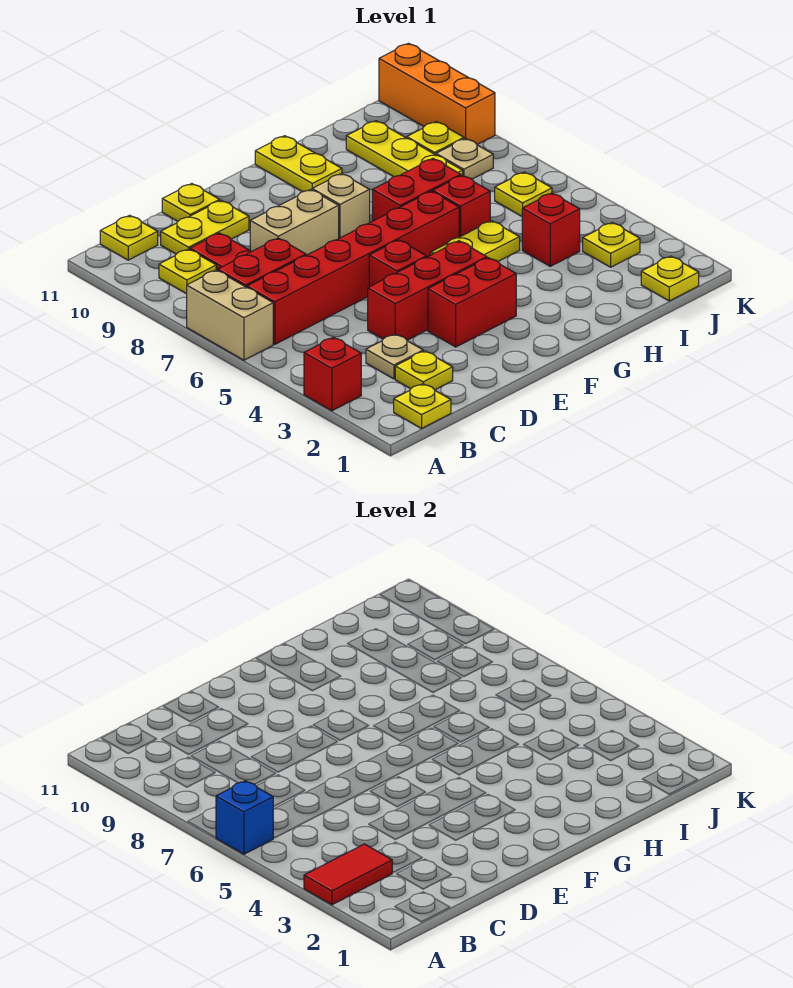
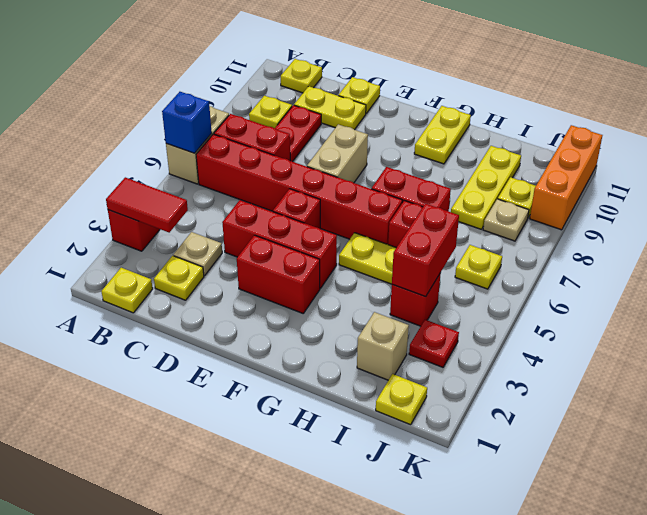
tan 1x2 brick [250,189,339,255] -> tan 1x2 brick turned to [307,124,368,183]
tan 1x1 brick [312,173,370,238] -> tan 1x1 brick moved to [357,312,409,380]
none -> red 1x2 brick [392,204,459,297]
yellow 1x1 plate [583,223,640,267] -> red 1x1 plate [409,320,459,367]

